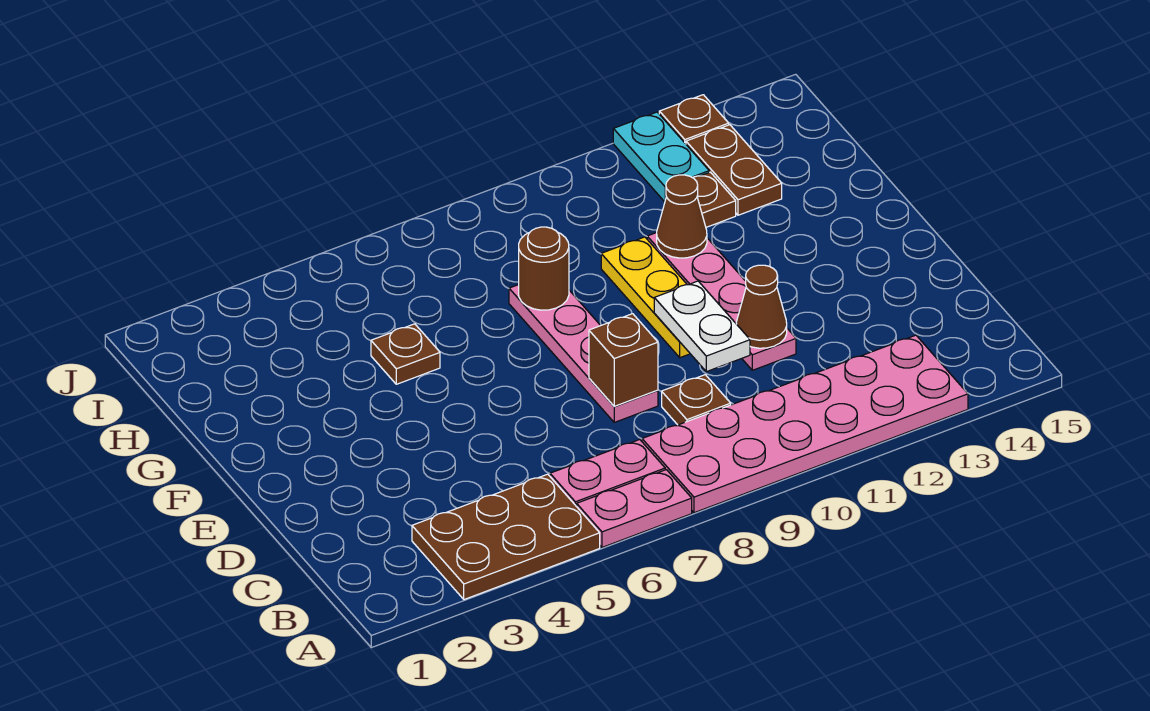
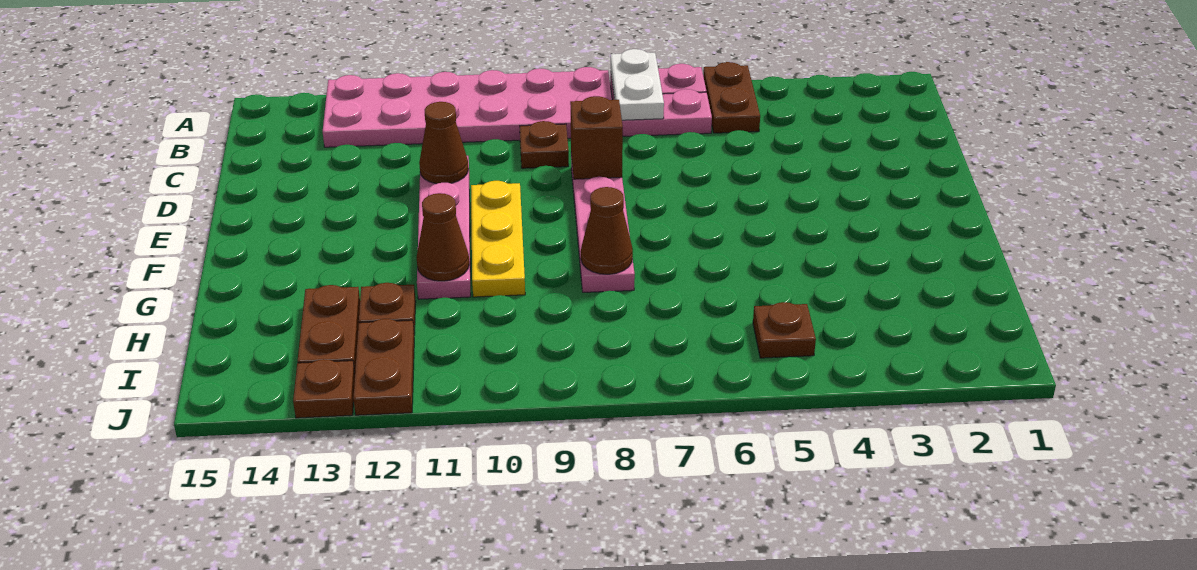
brown 2x3 plate [412,474,600,600] -> brown 1x2 plate [703,62,760,133]
white 1x2 plate [654,281,750,372] -> white 1x2 plate moved to [611,49,664,120]
brown 1x1 plate [371,324,440,384] -> brown 1x1 plate moved to [753,302,816,358]
brown 1x1 round brick [519,227,569,310] -> brown 1x1 cone [581,187,633,274]
cyan 1x2 plate [613,112,709,202] -> brown 1x2 plate [353,319,414,415]

